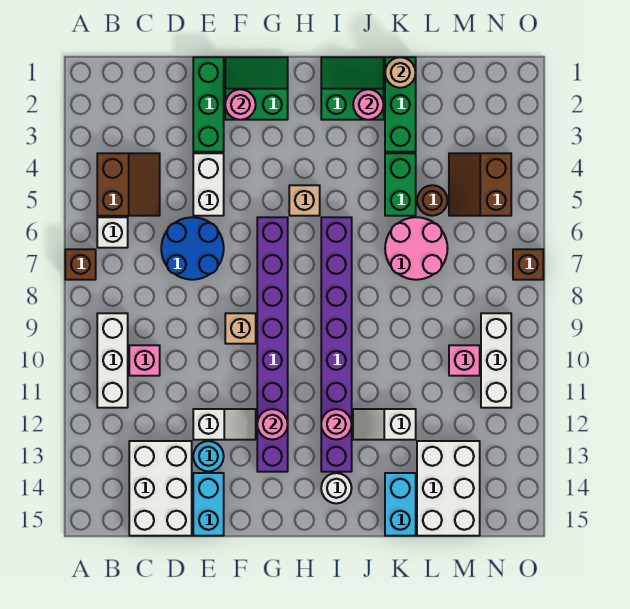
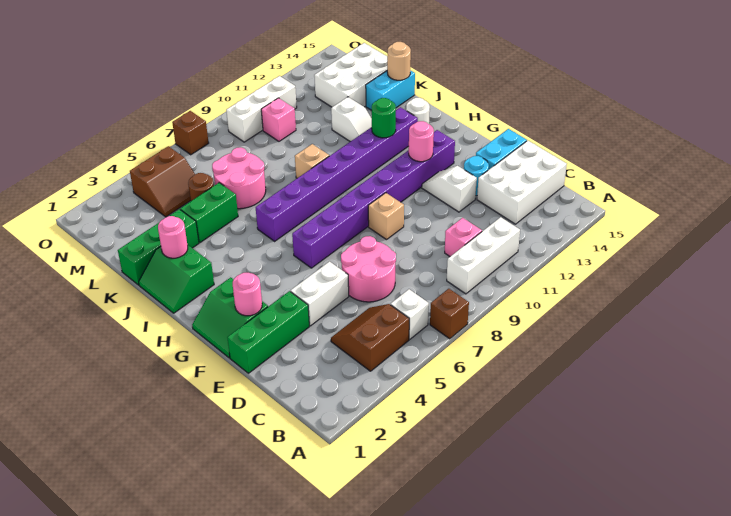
blue 2x2 round brick [161,217,224,280] -> pink 2x2 round brick [341,236,396,302]
tan 1x1 brick [289,185,320,216] -> tan 1x1 brick moved to [295,144,329,178]
pink 1x1 round brick [321,409,352,440] -> green 1x1 round brick [372,98,396,138]
tan 1x1 round brick [385,57,416,88] -> tan 1x1 round brick moved to [387,42,411,80]

